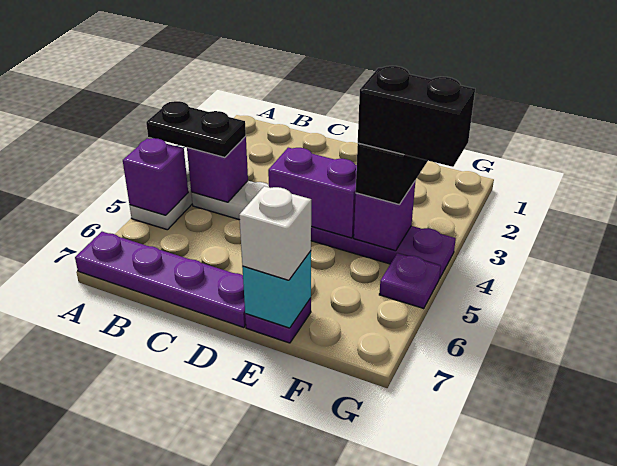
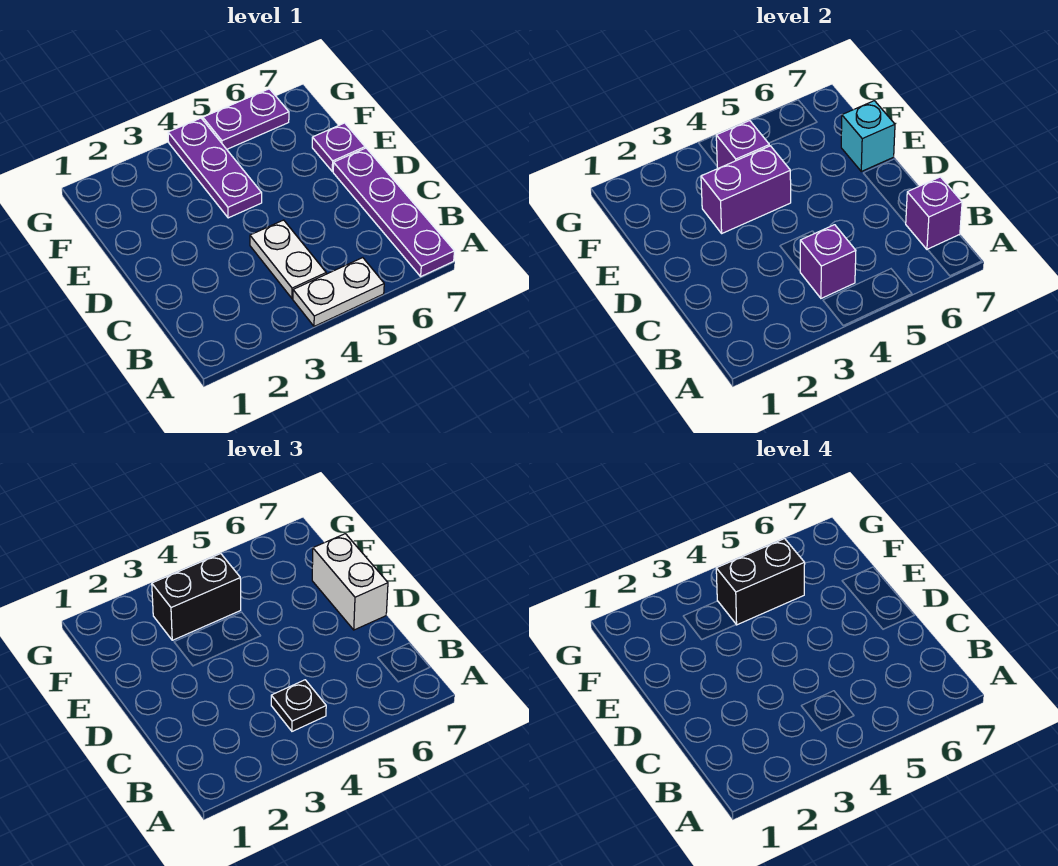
black 1x2 plate [146,101,246,157] -> black 1x1 plate [271,680,326,731]
purple 1x1 brick [123,138,188,215] -> purple 1x1 brick moved to [906,177,962,250]
purple 1x2 brick [268,148,357,238] -> purple 1x2 brick turned to [701,146,791,233]
white 1x1 brick [239,186,311,280] -> white 1x2 brick [312,534,388,630]
black 1x2 brick [358,66,475,167] -> black 1x2 brick turned to [716,539,805,625]
purple 1x1 plate [379,253,441,308] -> purple 1x2 plate [203,89,289,149]

